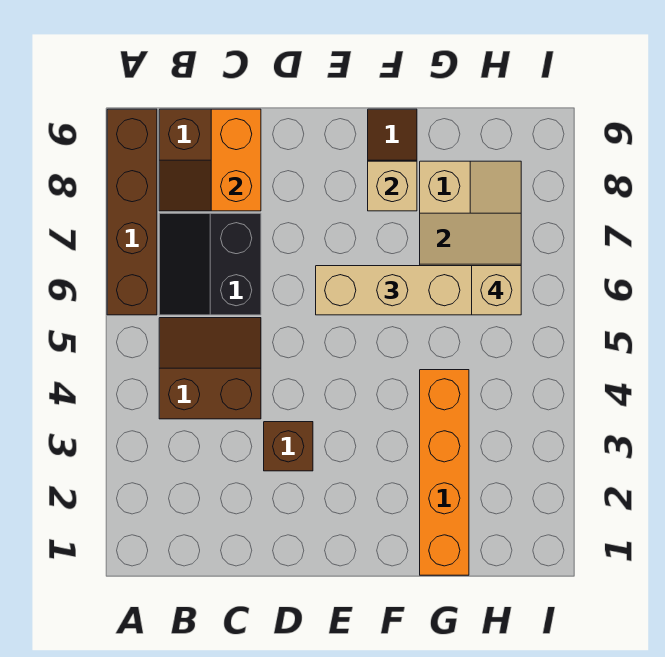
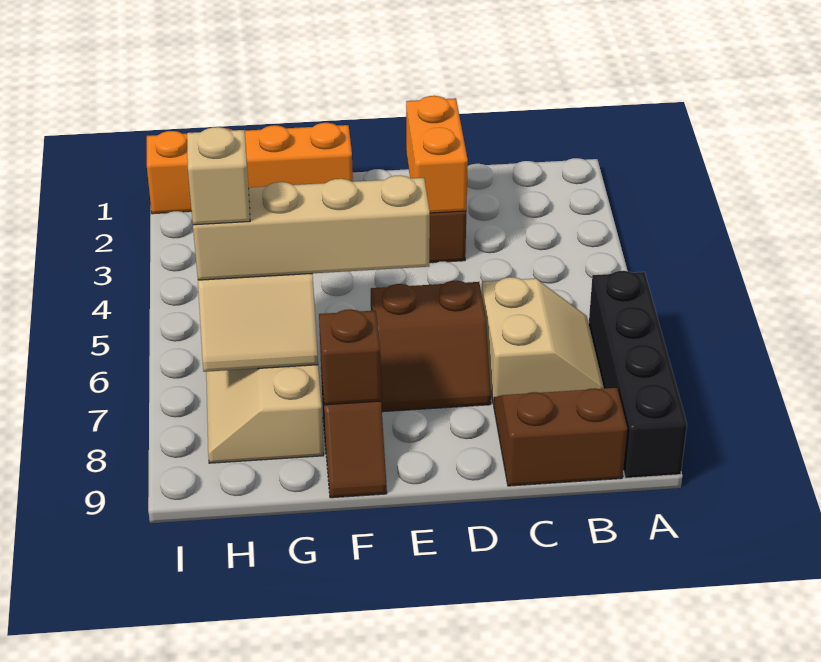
brown 1x4 brick [107,109,157,315] -> black 1x4 brick [589,271,687,478]
brown 2x2 slope [159,318,261,419] -> brown 2x2 slope moved to [371,281,491,412]
black 2x2 slope [159,213,261,315] -> tan 2x2 slope [482,277,604,404]
orange 1x2 brick [211,109,261,211] -> orange 1x2 brick moved to [406,96,468,213]
tan 1x1 brick [368,161,417,211] -> brown 1x1 brick [319,309,381,405]
orange 1x4 brick [420,370,469,575] -> orange 1x4 brick turned to [147,123,353,214]

